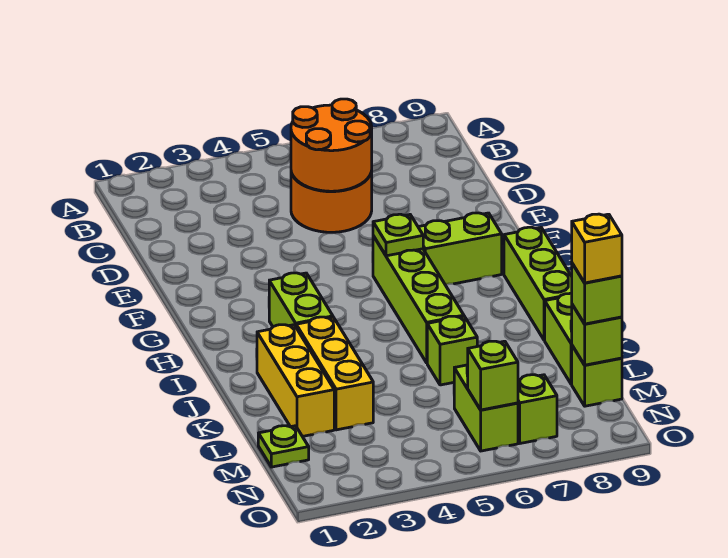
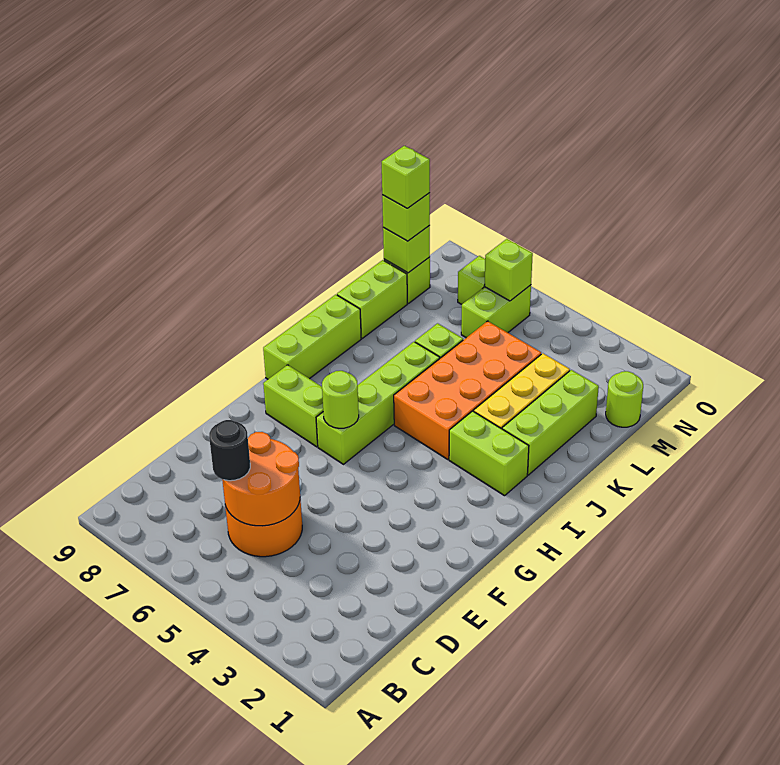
none -> black 1x1 round brick [209,420,250,481]
lime 1x1 plate [373,214,423,256] -> lime 1x1 round brick [322,371,359,428]
lime 1x2 brick [269,273,333,327] -> lime 1x2 brick turned to [449,411,529,496]
none -> orange 2x4 brick [394,321,541,459]
yellow 1x3 brick [257,325,334,436] -> lime 1x3 brick [502,370,599,475]
lime 1x1 plate [258,426,309,467] -> lime 1x1 round brick [606,371,643,427]
yellow 1x1 brick [572,214,622,283] -> lime 1x1 brick [382,146,430,208]

